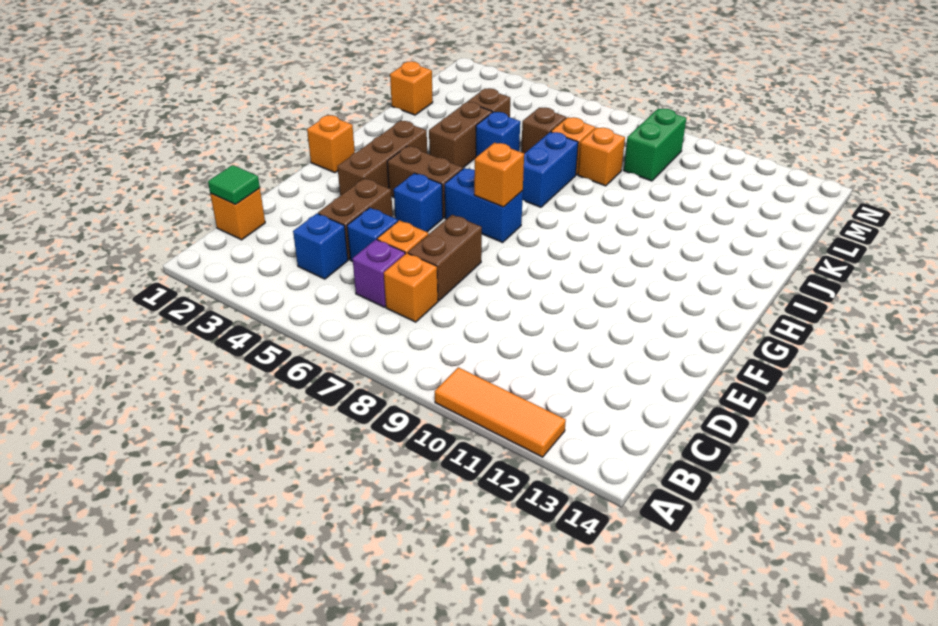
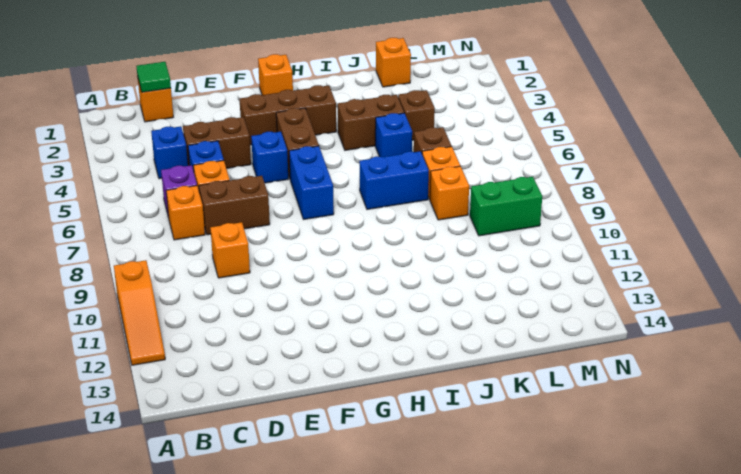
orange 1x3 tile [435,367,566,457] -> orange 1x3 slope [114,260,165,365]
orange 1x1 brick [474,143,524,207] -> orange 1x1 brick moved to [210,222,250,278]

